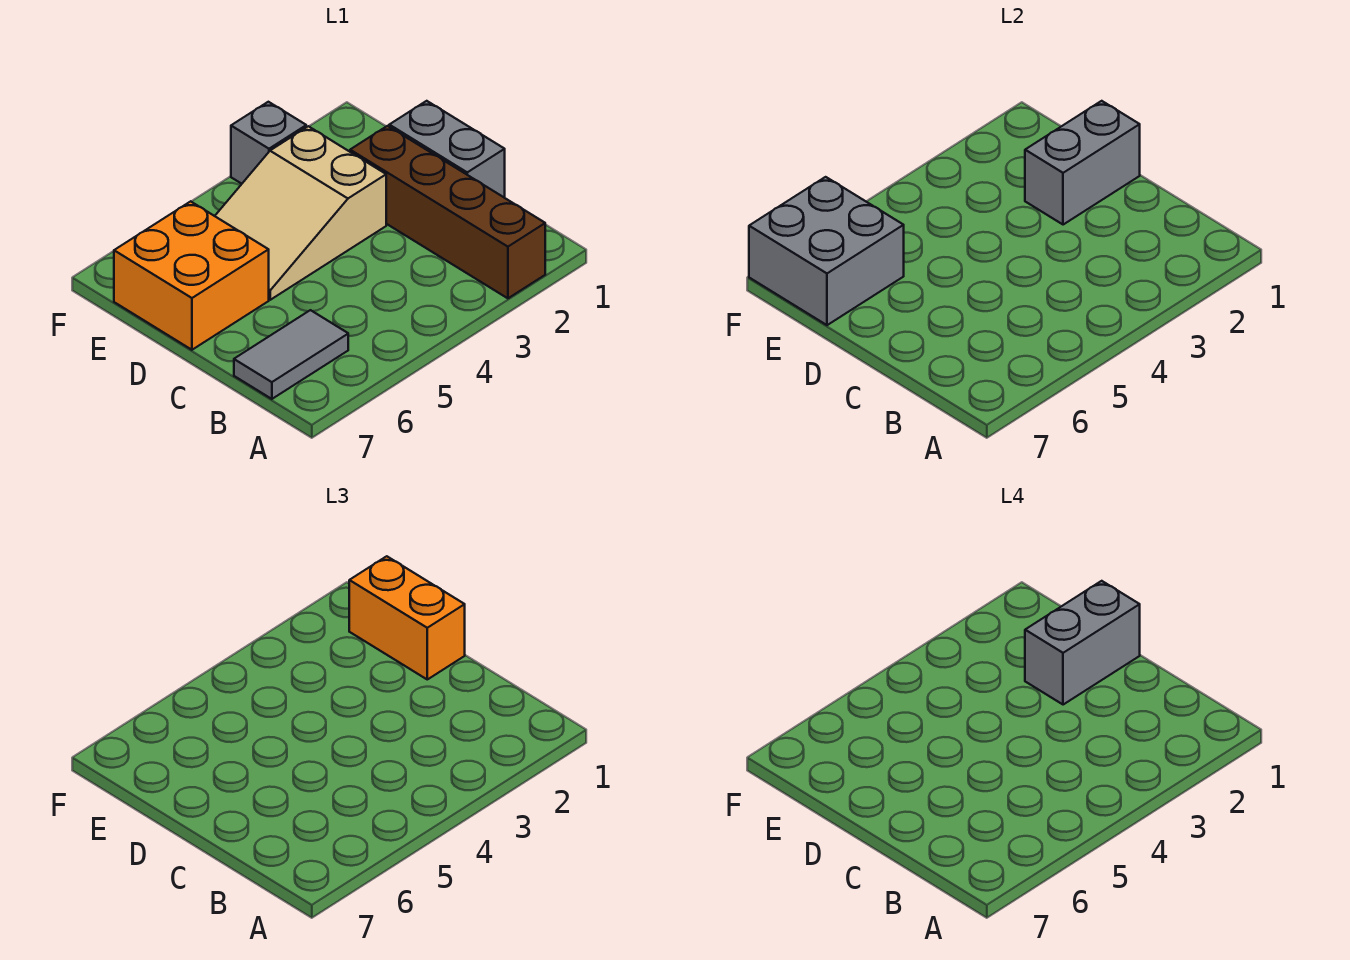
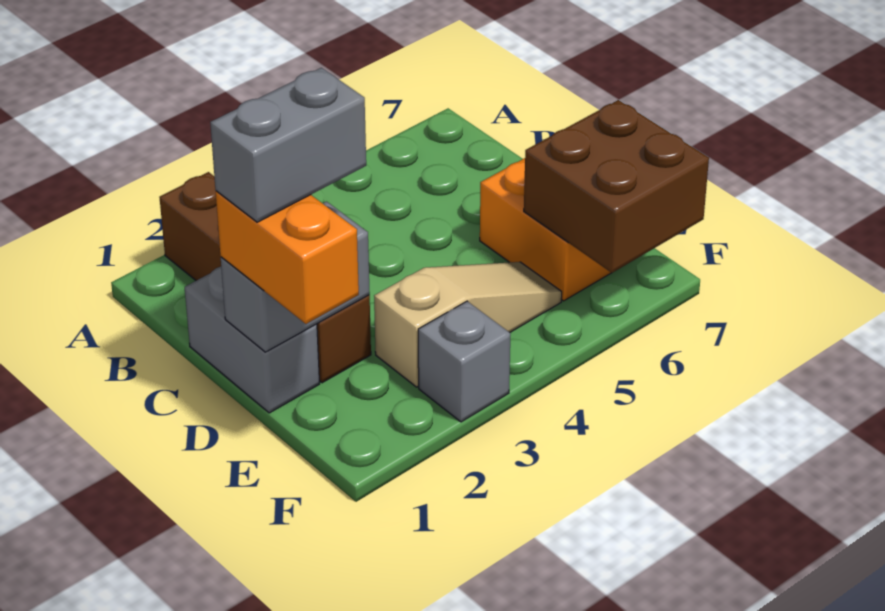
grey 1x2 tile [234,310,348,399] -> none
tan 2x3 slope [215,126,386,300] -> tan 1x3 slope [374,262,562,387]
grey 2x2 brick [749,177,904,325] -> brown 2x2 brick [524,100,709,273]

